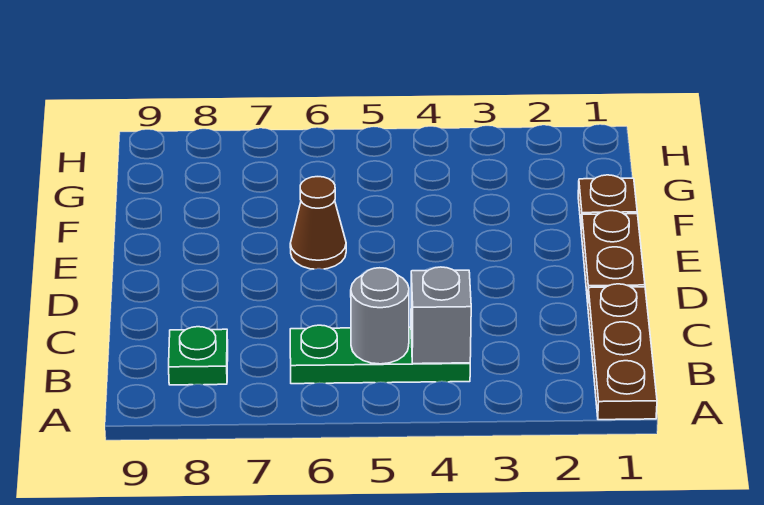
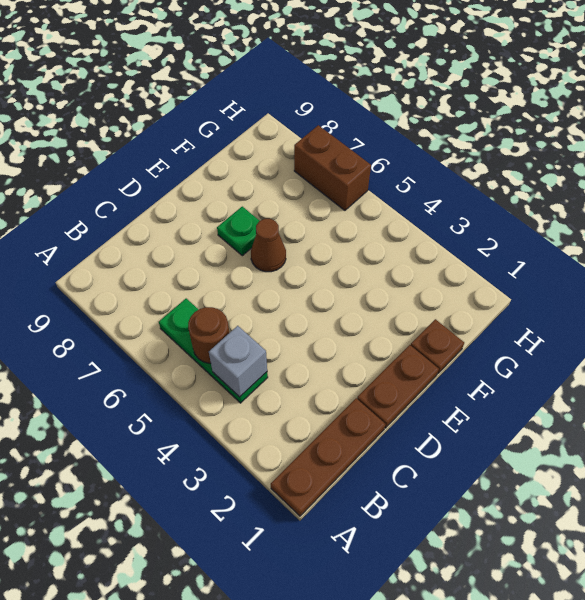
grey 1x1 round brick [351,268,409,364] -> brown 1x1 round brick [188,307,229,363]
green 1x1 plate [169,327,228,385] -> green 1x1 plate moved to [217,207,259,256]
none -> brown 1x2 brick [294,125,371,210]

